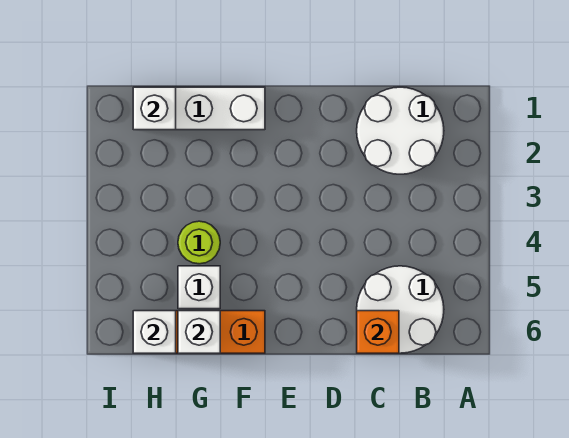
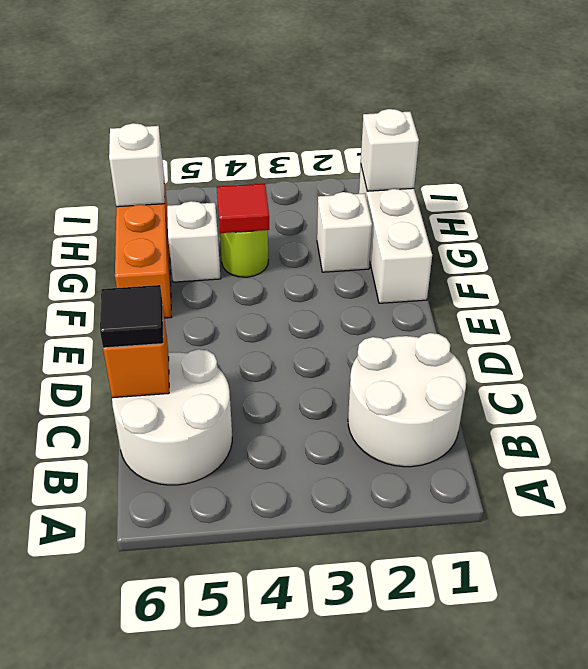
none -> black 1x1 tile [100,285,163,348]
none -> red 1x1 tile [217,184,269,233]
white 1x1 brick [178,311,220,353] -> white 1x1 brick moved to [317,192,372,272]

